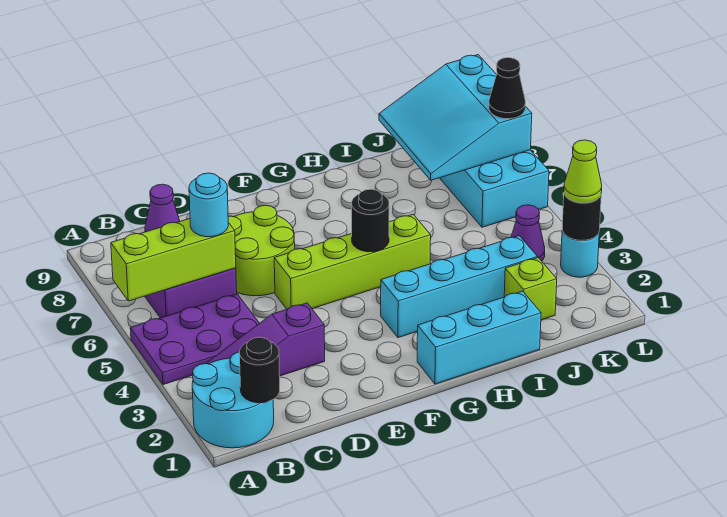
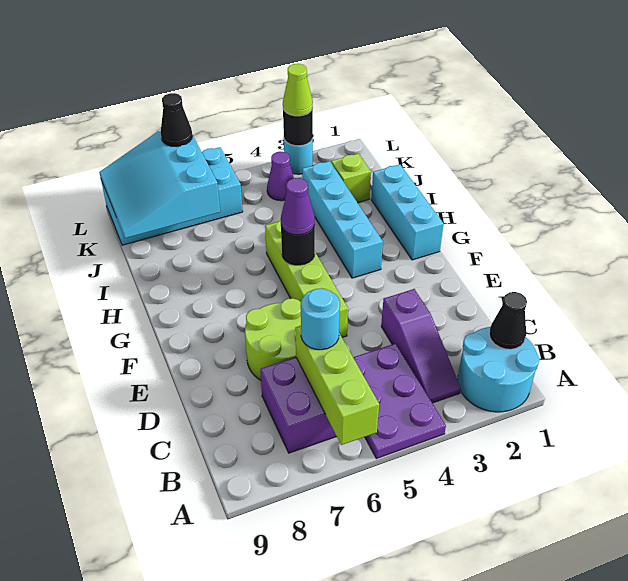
black 1x1 round brick [240,337,280,403] -> black 1x1 cone [489,292,527,349]
purple 1x1 cone [145,184,180,232] -> purple 1x1 cone moved to [281,178,315,235]
cyan 3x3 slope [379,55,532,180] -> cyan 3x3 slope turned to [99,131,220,238]

